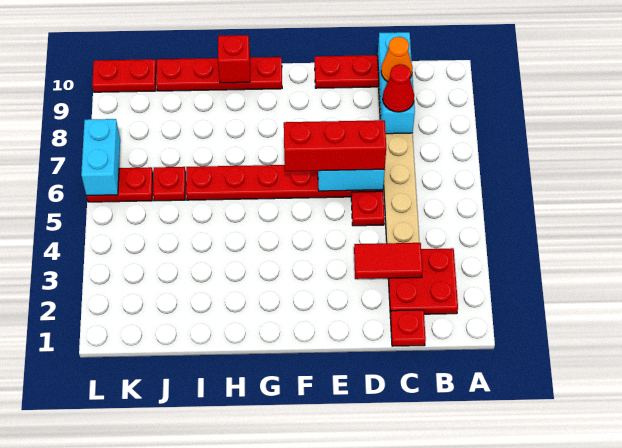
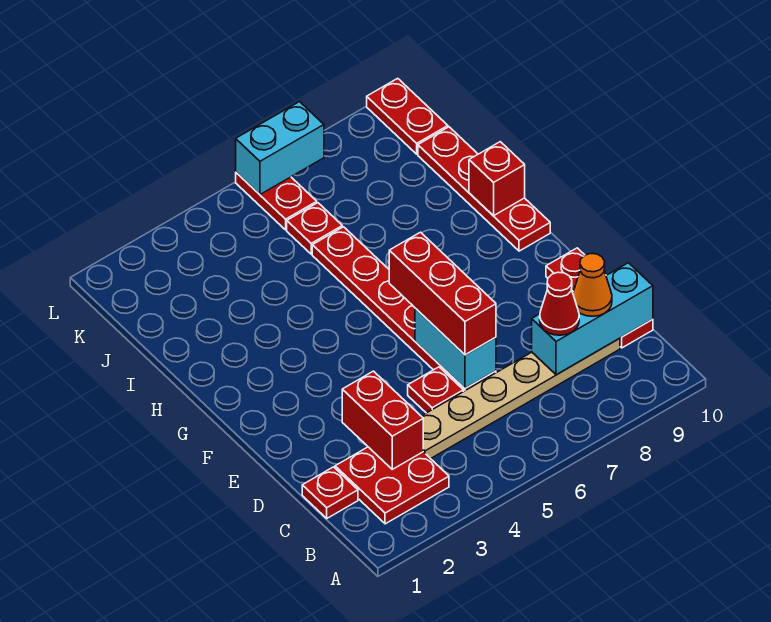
red 1x2 tile [354,243,423,279] -> red 1x2 brick [342,371,423,469]

